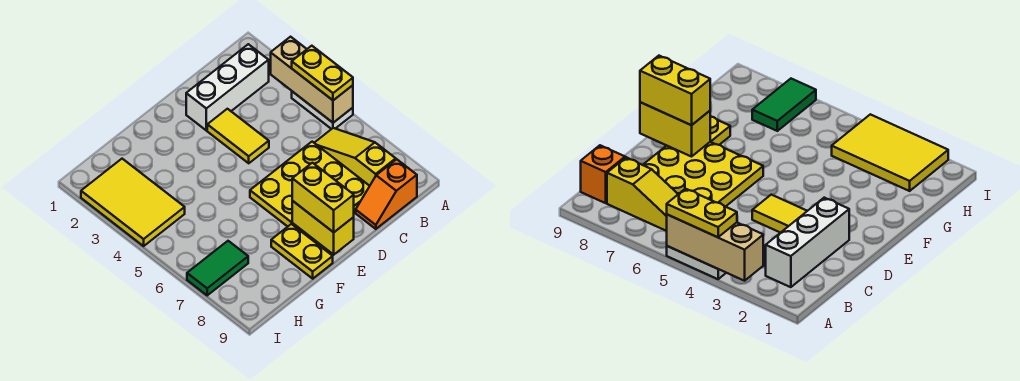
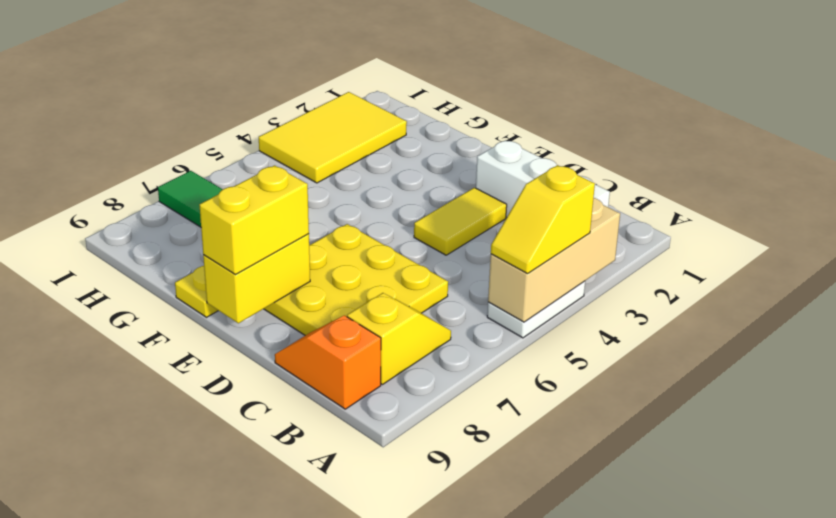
yellow 1x2 plate [292,46,353,100] -> yellow 1x2 slope [491,165,595,274]
yellow 1x3 slope [315,128,396,186] -> yellow 1x2 slope [347,293,451,385]

